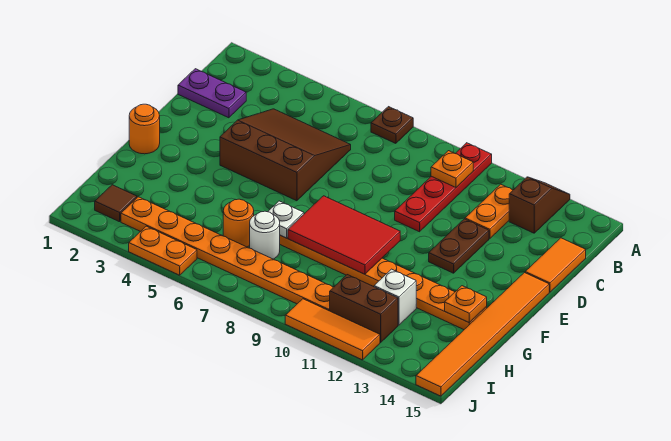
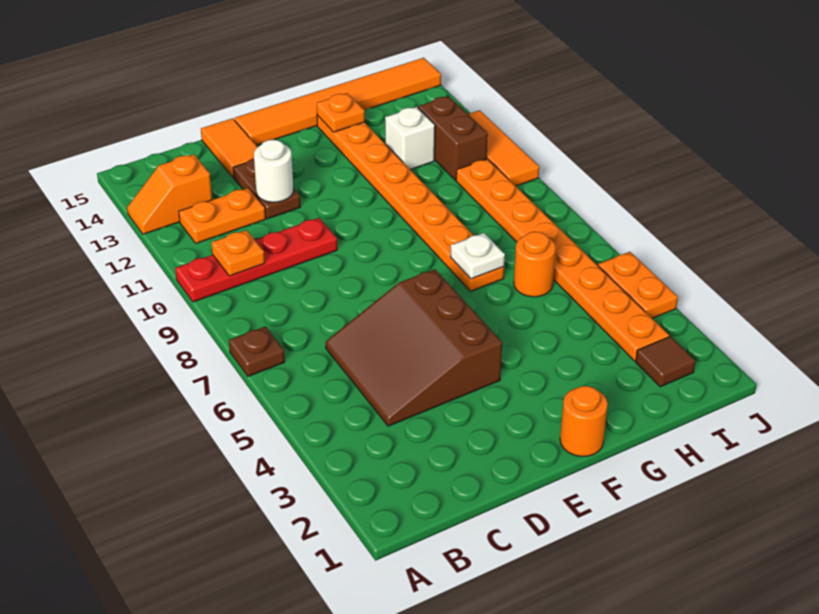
brown 1x2 slope [509,177,570,233] -> orange 1x2 slope [127,154,212,234]
purple 1x2 plate [178,69,246,118] -> none
orange 1x2 tile [525,238,586,292] -> orange 1x2 tile turned to [201,118,257,178]
brown 1x2 plate [429,219,489,273] -> brown 1x2 plate turned to [233,158,300,219]
red 2x3 tile [288,196,400,274] -> none
white 1x1 round brick [250,211,280,259] -> white 1x1 round brick moved to [254,140,293,202]

